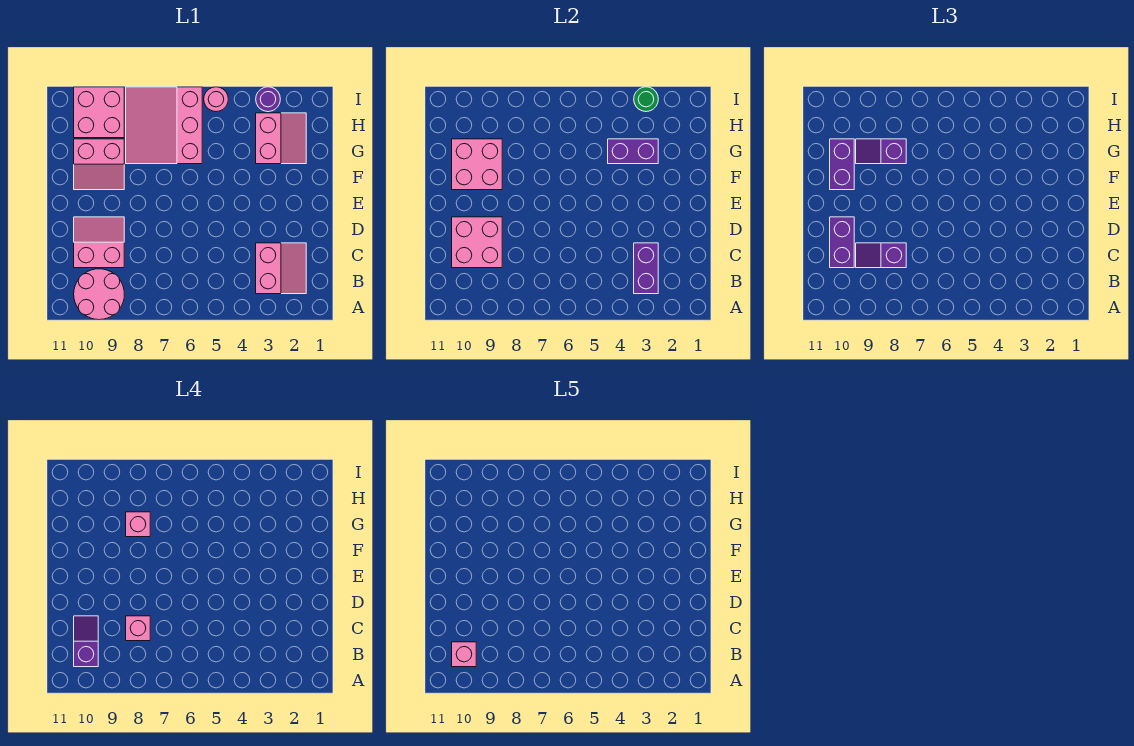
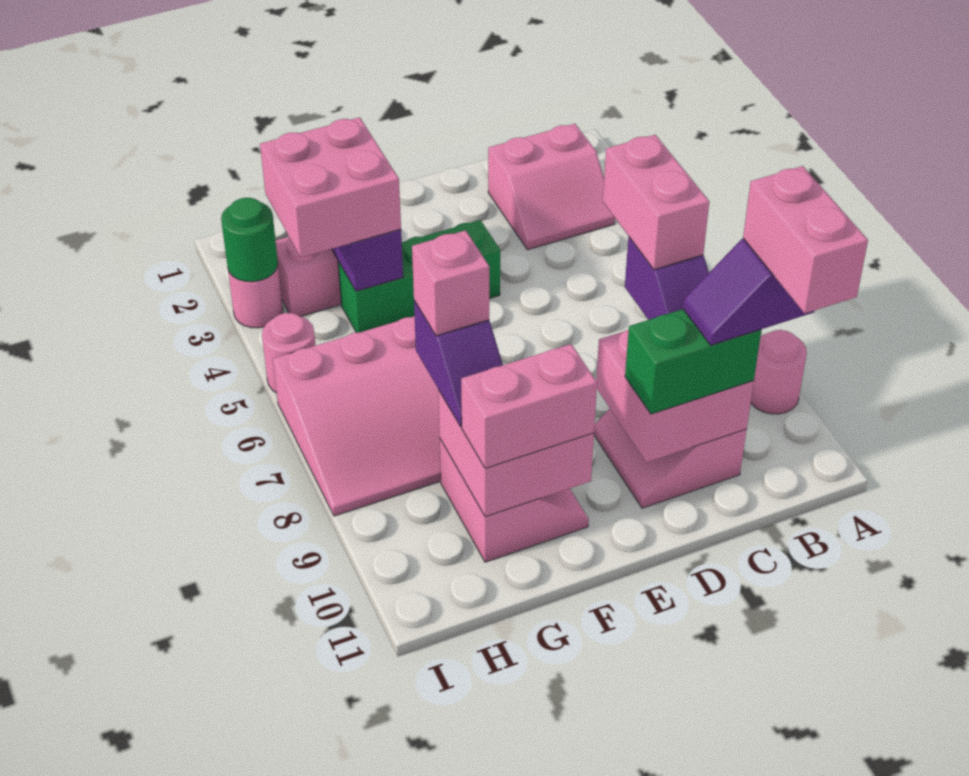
pink 2x2 round brick [74,269,124,320] -> pink 1x1 round brick [751,330,807,414]
pink 2x2 slope [256,243,306,294] -> pink 2x2 slope turned to [488,124,615,250]
purple 1x2 brick [634,243,658,294] -> none
pink 1x1 brick [452,642,476,667] -> pink 1x2 brick [743,166,868,313]
pink 1x1 brick [126,616,150,641] -> pink 1x2 brick [603,135,709,270]
purple 1x2 brick [830,217,854,268] -> green 1x2 brick [625,309,761,414]
none -> green 1x3 brick [338,220,500,333]
purple 1x2 brick [830,139,854,190] -> pink 1x2 brick [461,344,597,468]
pink 2x2 brick [74,87,124,138] -> pink 2x2 brick moved to [260,117,401,257]
purple 1x1 round brick [256,87,280,112] -> pink 1x1 round brick [228,266,283,328]

